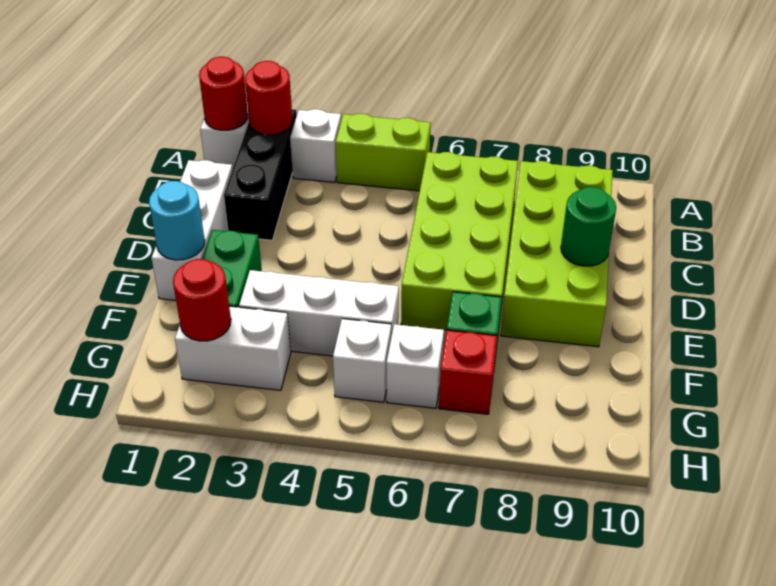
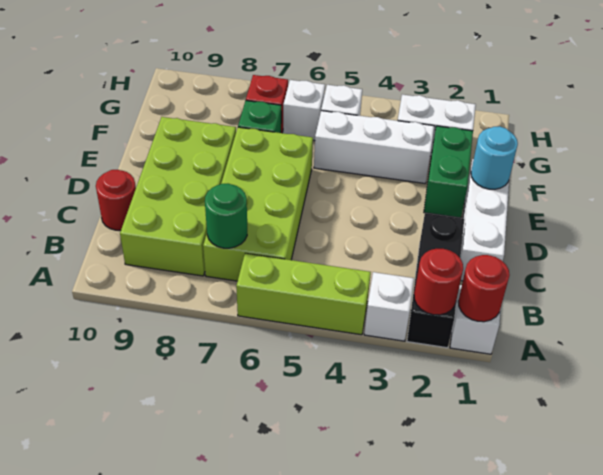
lime 1x2 brick [336,114,431,191] -> lime 1x3 brick [236,253,371,335]
green 1x1 round brick [561,187,616,266] -> green 1x1 round brick moved to [205,184,247,248]
red 1x1 round brick [173,259,231,341] -> red 1x1 round brick moved to [96,170,136,230]

